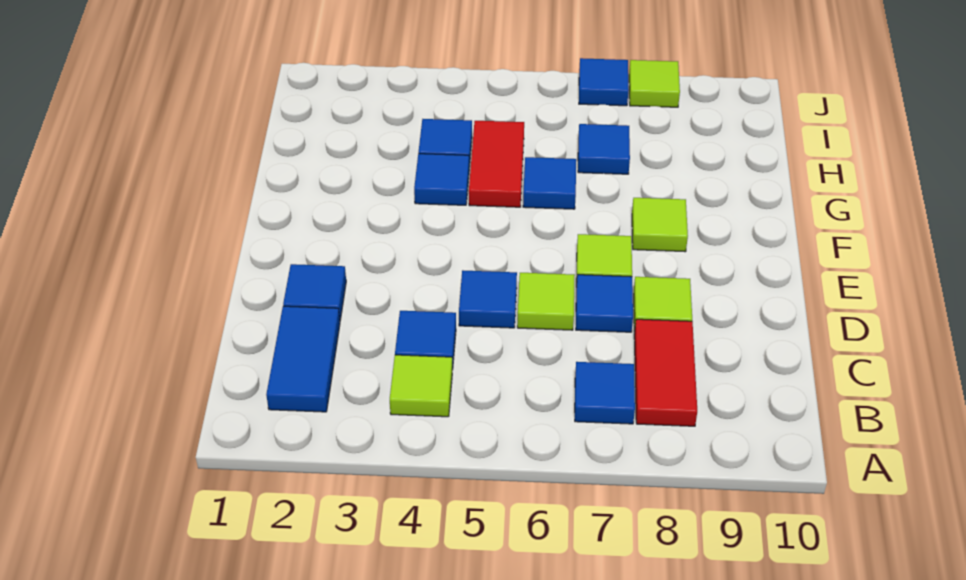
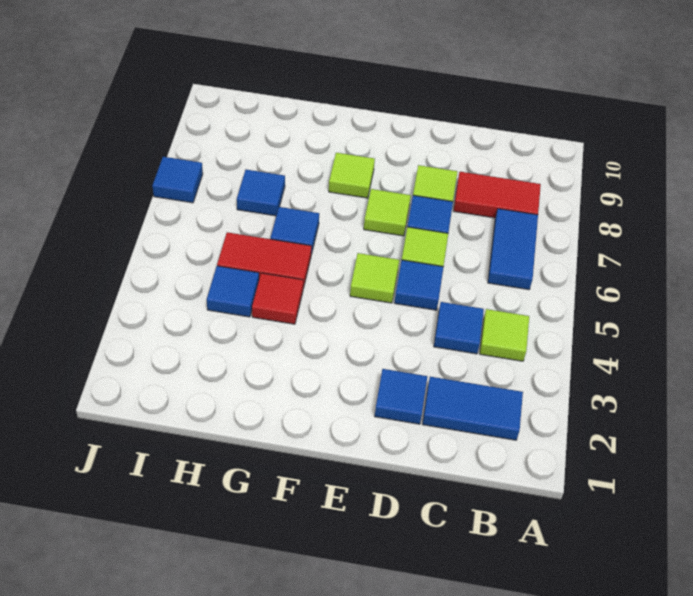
blue 1x1 tile [575,362,635,424] -> blue 1x2 tile [488,209,538,290]
blue 1x1 tile [414,154,469,205] -> red 1x1 tile [252,273,303,324]
lime 1x1 tile [629,60,680,107] -> lime 1x1 tile moved to [350,253,399,303]

